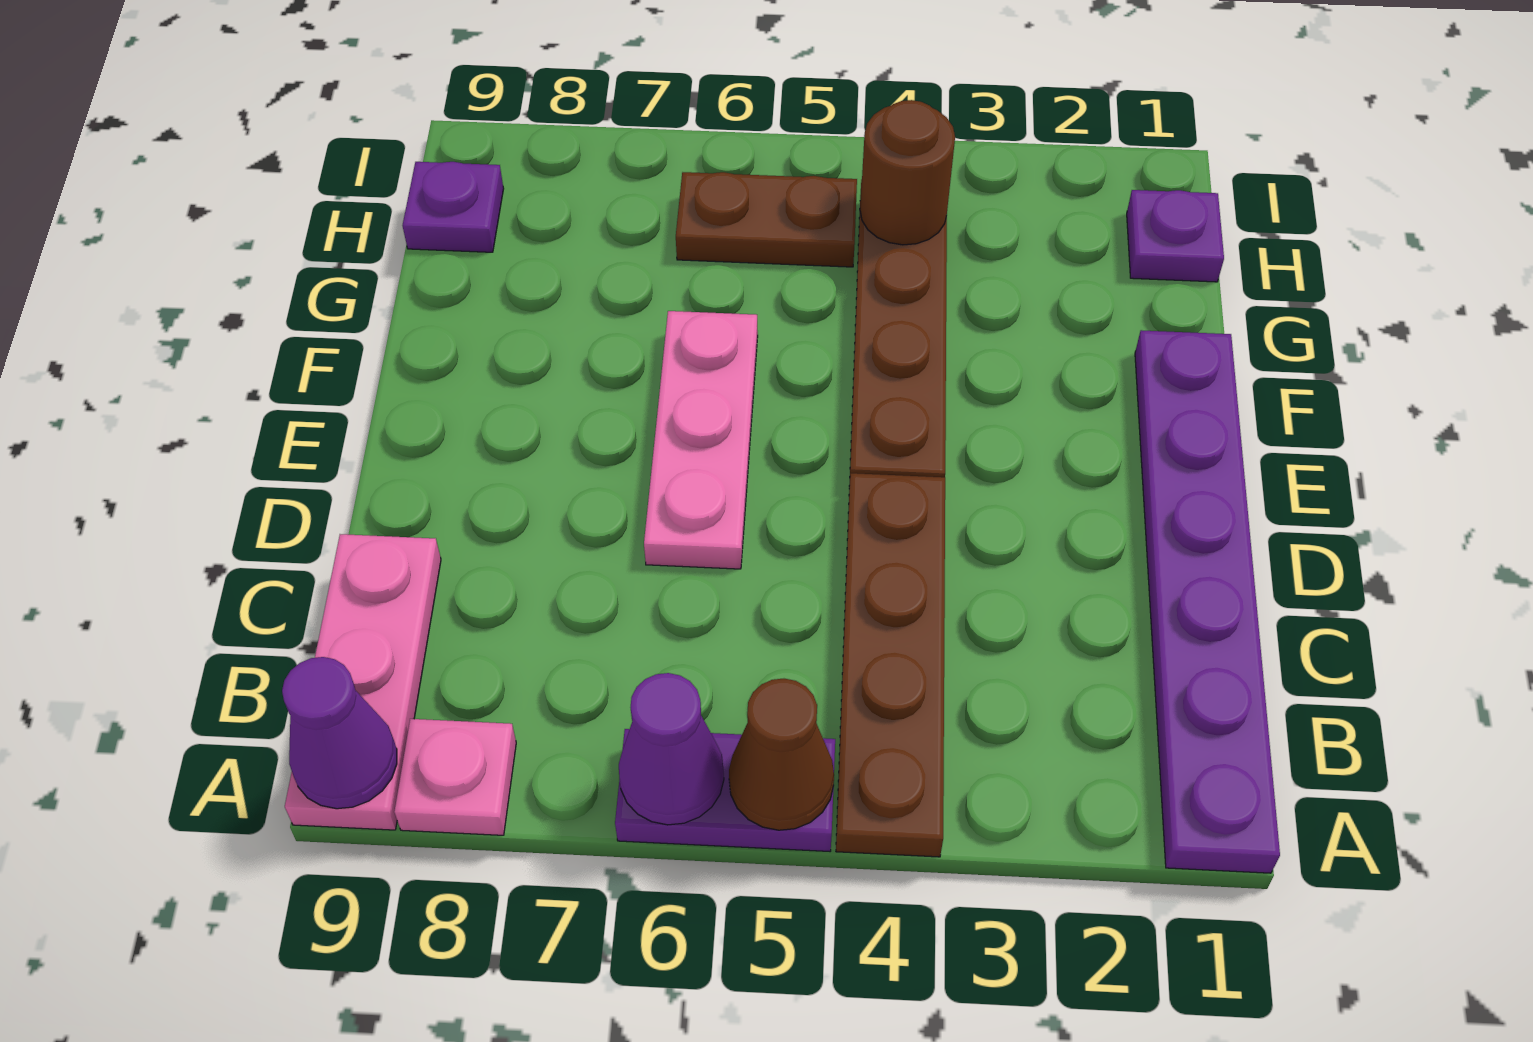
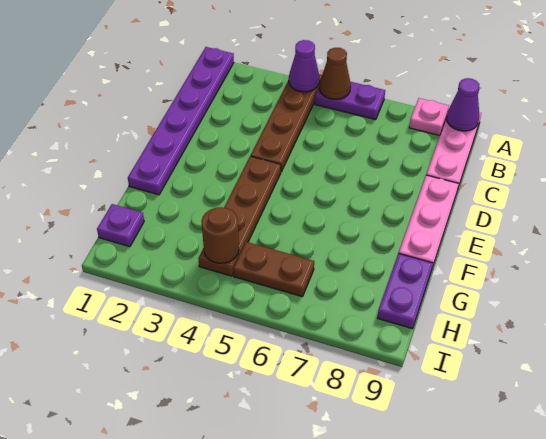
purple 1x1 cone [619,673,724,825] -> purple 1x1 cone moved to [289,40,320,92]
pink 1x3 plate [644,311,758,569] -> pink 1x3 plate moved to [399,175,459,268]
purple 1x1 plate [403,162,504,252] -> purple 1x2 plate [377,254,433,329]

